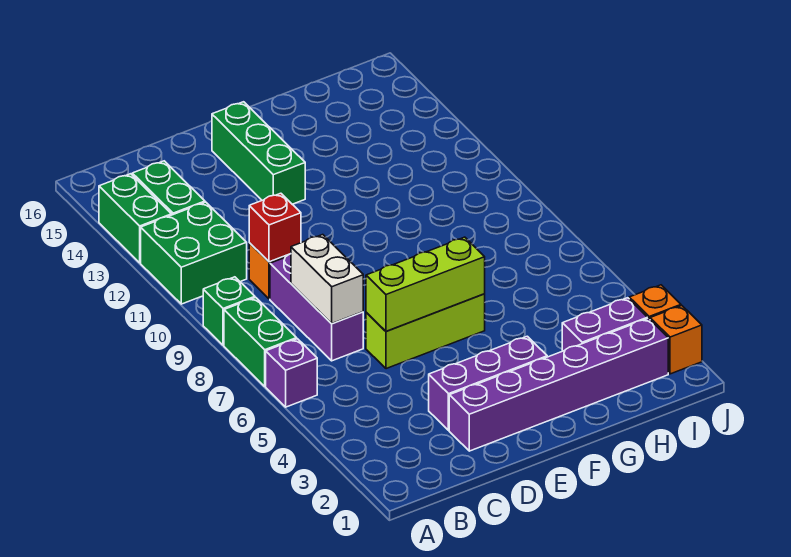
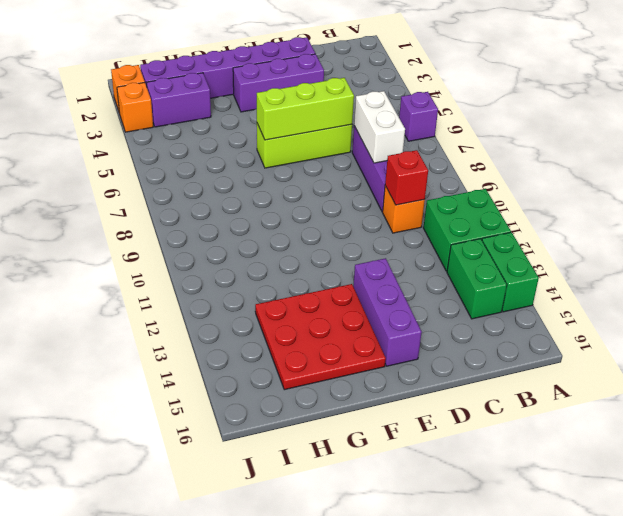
green 1x2 brick [224,298,297,386] -> none
green 1x1 brick [203,277,255,345] -> none
green 1x3 brick [212,102,305,204] -> purple 1x3 brick [353,258,422,366]
none -> red 3x3 plate [255,284,386,390]

